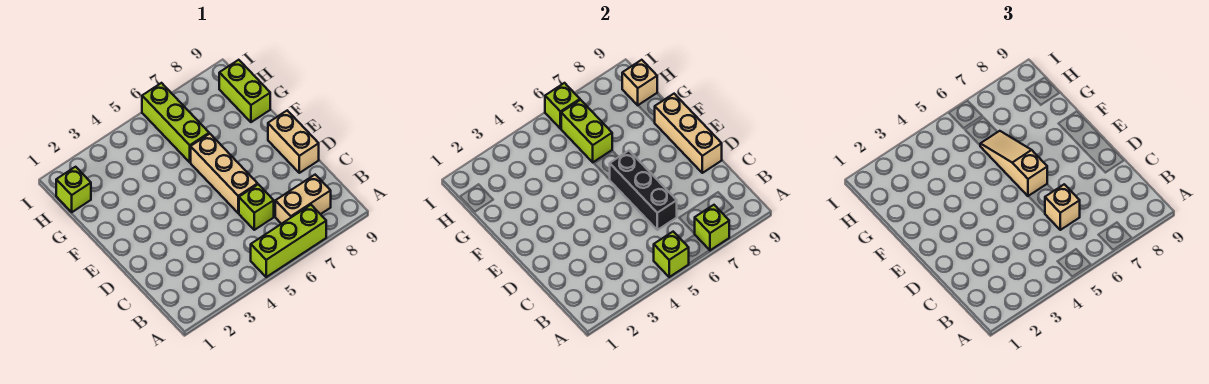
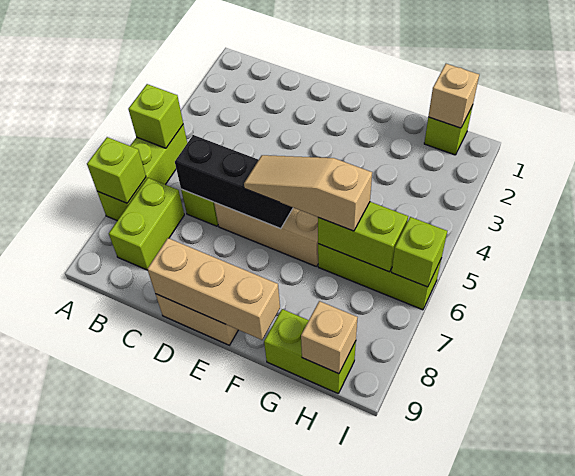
tan 1x2 brick [275,175,331,224] -> lime 1x2 brick [109,178,184,270]
tan 1x1 brick [1045,184,1080,230] -> tan 1x1 brick moved to [428,64,479,128]
tan 1x3 slope [980,131,1047,196] -> tan 1x3 slope turned to [244,155,372,231]

